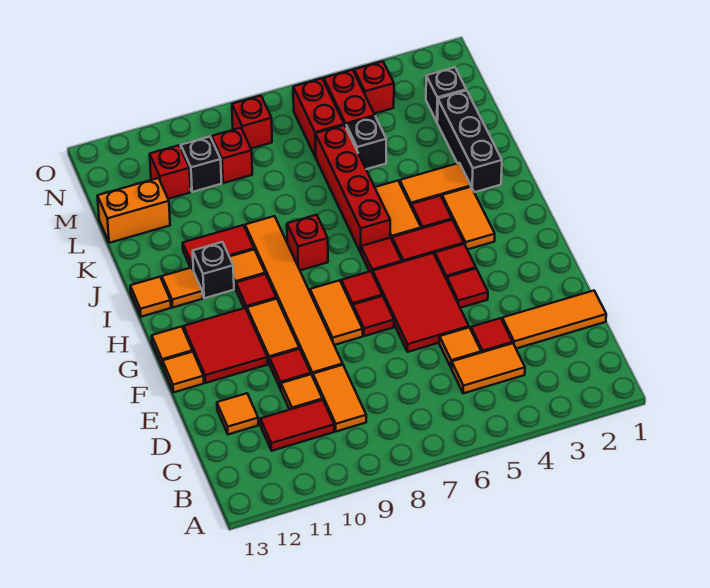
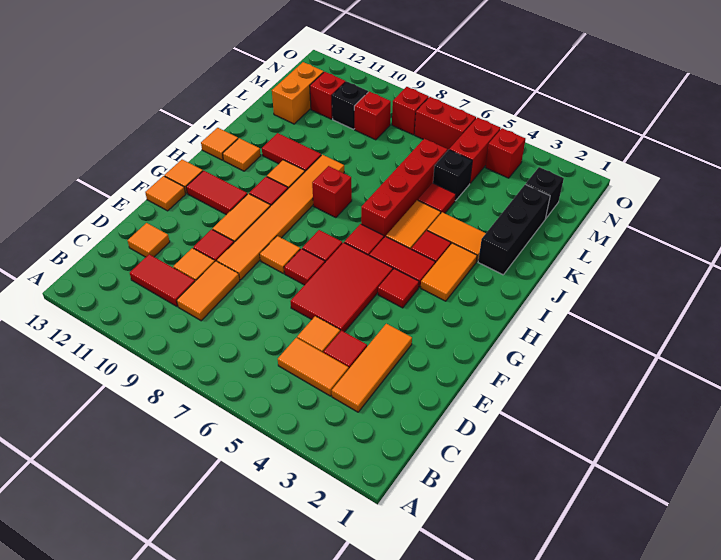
orange 1x3 tile [502,291,606,349] -> orange 1x3 tile turned to [332,324,412,412]
red 1x1 tile [447,269,488,308] -> red 1x1 tile moved to [418,183,456,213]
orange 1x2 tile [310,280,363,345] -> orange 1x1 tile [260,236,300,274]
red 2x2 tile [184,308,268,383] -> red 1x2 tile [186,171,247,215]
black 1x1 brick [193,242,234,298] -> none
orange 1x2 brick [98,178,170,243] -> orange 1x2 brick turned to [272,62,324,124]
red 1x2 brick [293,79,344,157] -> red 1x2 brick turned to [415,97,476,151]

